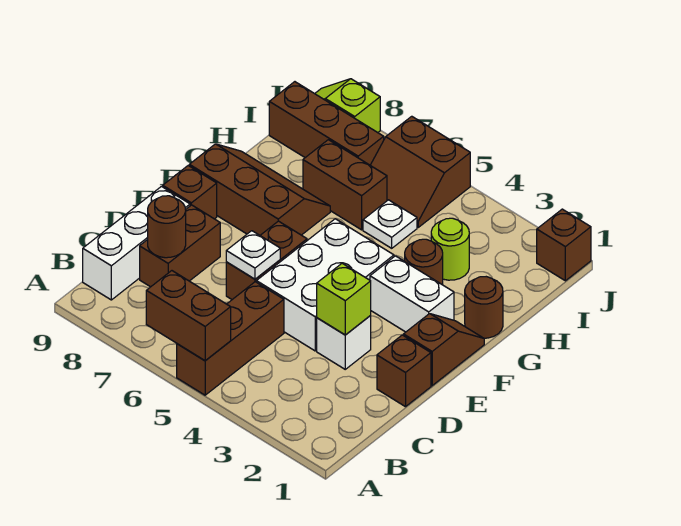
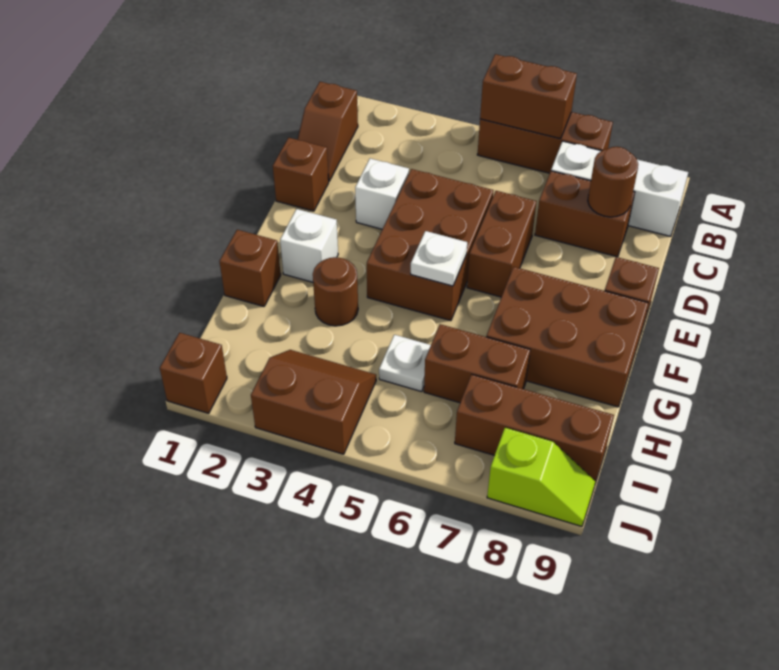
brown 1x3 brick [177,282,284,395] -> brown 1x3 brick turned to [477,112,613,173]
white 1x3 brick [83,187,190,300] -> white 1x3 brick turned to [551,141,688,237]
brown 1x2 brick [140,205,220,287] -> brown 1x2 brick turned to [535,171,635,257]
lime 1x1 brick [317,263,371,335] -> none
white 2x3 brick [256,219,394,351] -> brown 2x3 brick [367,169,493,321]
white 1x1 plate [226,231,280,279] -> white 1x1 plate moved to [411,231,467,286]
brown 1x2 slope [404,314,484,386] -> brown 1x2 slope moved to [298,82,358,181]
white 1x2 brick [370,256,454,332] -> white 1x1 brick [280,209,338,282]
brown 2x3 slope [189,144,330,235] -> brown 2x3 brick [486,267,648,407]
brown 1x1 round brick [465,277,503,338] -> brown 1x1 brick [219,230,281,306]
lime 1x1 round brick [431,218,469,280] -> none
brown 2x2 slope [370,116,470,227] -> brown 2x2 slope moved to [251,350,376,454]

